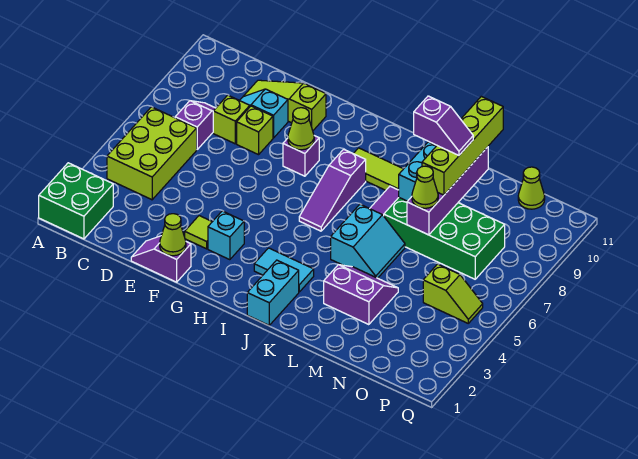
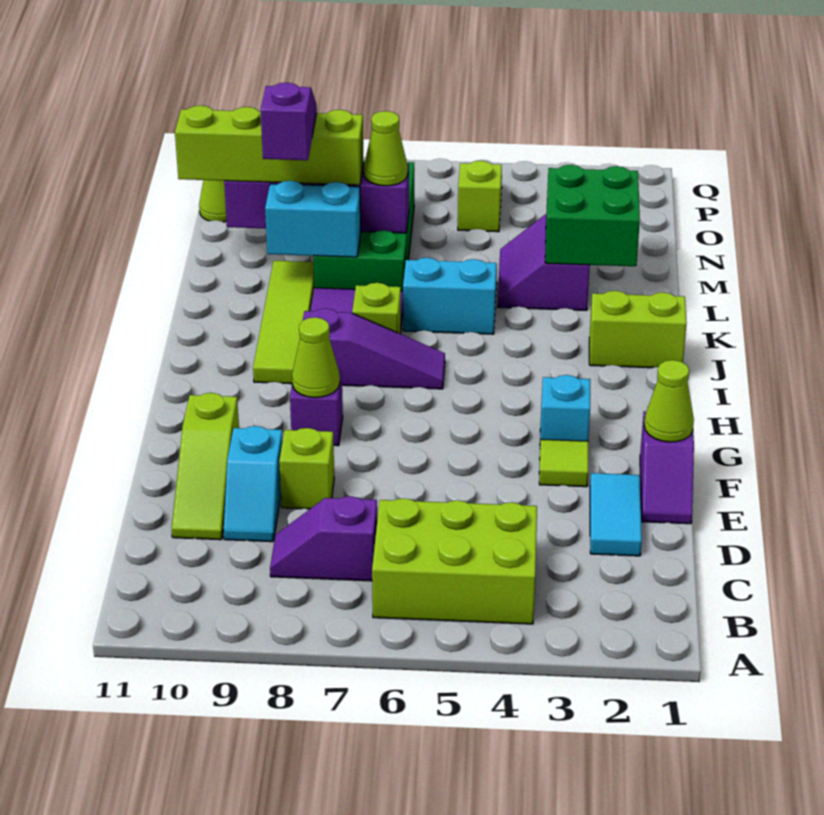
green 2x2 brick [39,163,113,239] -> green 2x2 brick moved to [545,165,640,266]
lime 1x1 brick [213,95,250,144] -> lime 1x1 brick moved to [352,283,401,334]
cyan 1x2 tile [254,248,314,292] -> cyan 1x2 tile moved to [590,473,642,556]
cyan 1x2 brick [247,260,299,325] -> lime 1x2 brick [589,291,687,368]

